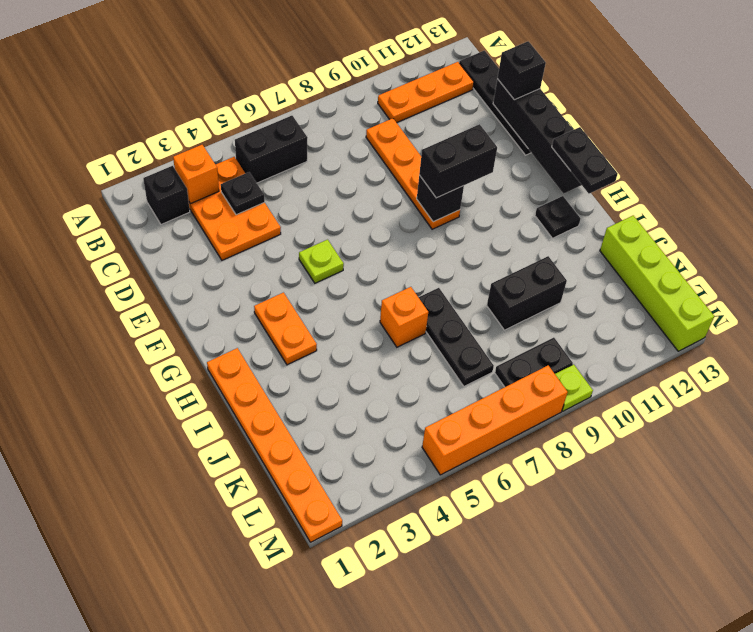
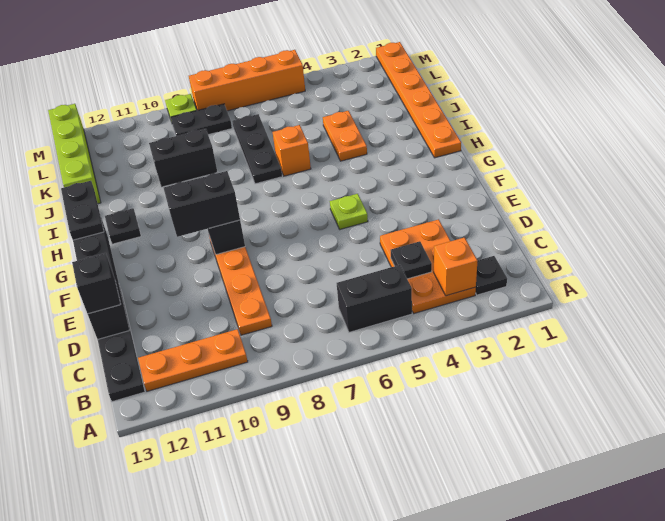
black 1x1 brick [143,166,190,224] -> black 1x1 plate [475,256,507,295]
orange 1x2 plate [254,293,317,365] -> orange 1x2 plate moved to [323,111,367,161]

